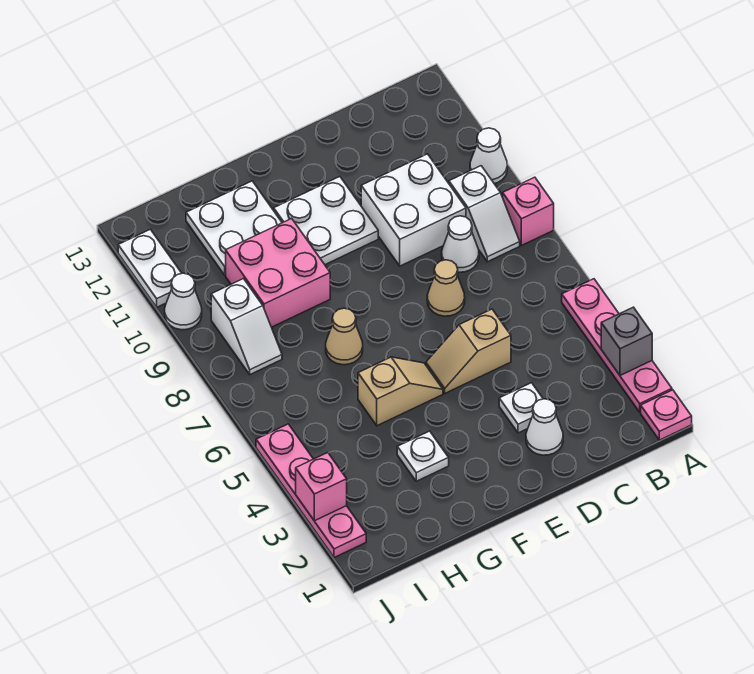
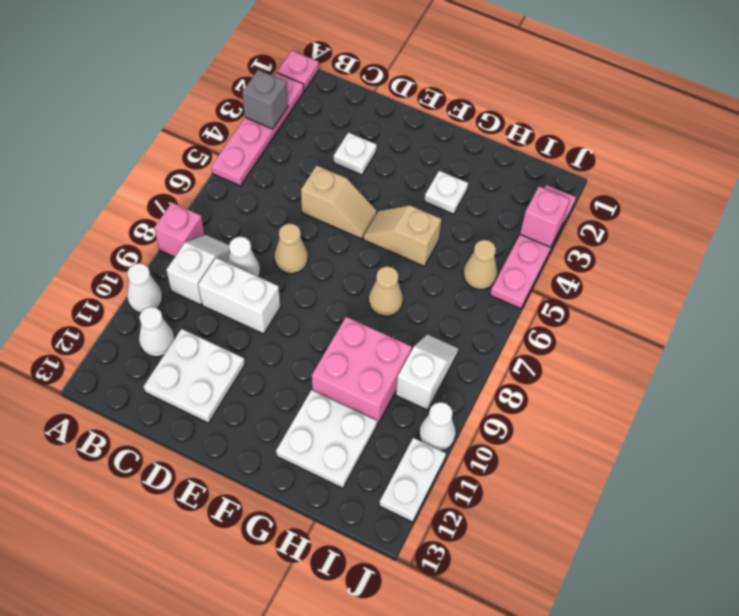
white 2x2 brick [361,154,466,266] -> white 1x2 brick [198,258,280,334]
white 1x1 cone [526,399,563,455] -> white 1x1 cone moved to [139,307,175,357]
white 2x2 plate [274,177,378,265] -> white 2x2 plate moved to [144,329,245,423]
none -> tan 1x1 cone [463,240,497,289]

